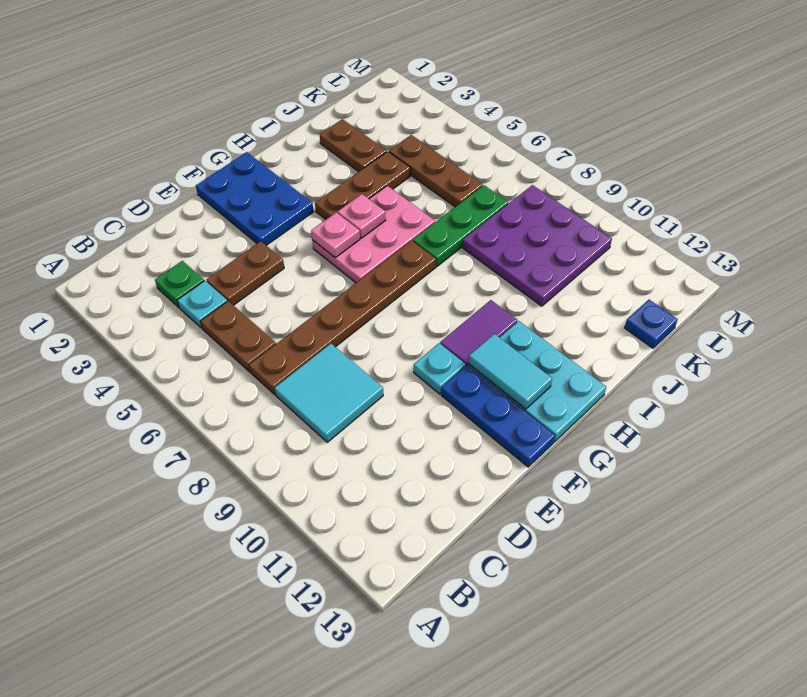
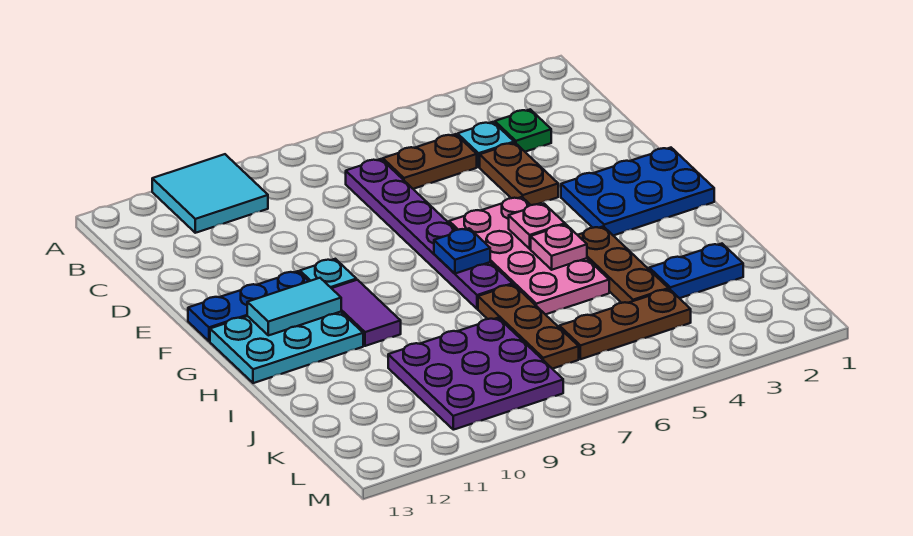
brown 1x6 plate [249,241,436,395] -> purple 1x6 plate [346,159,512,309]
cyan 2x2 tile [274,344,383,442] -> cyan 2x2 tile moved to [152,154,268,233]
pink 2x3 plate [312,186,435,283] -> pink 2x4 plate [449,197,609,315]
green 1x3 plate [413,185,508,266] -> brown 1x3 plate [478,284,579,369]
brown 1x2 plate [320,119,387,172] -> blue 1x2 plate [649,244,743,298]
blue 1x1 plate [625,300,678,348] -> blue 1x1 plate moved to [434,228,490,274]

